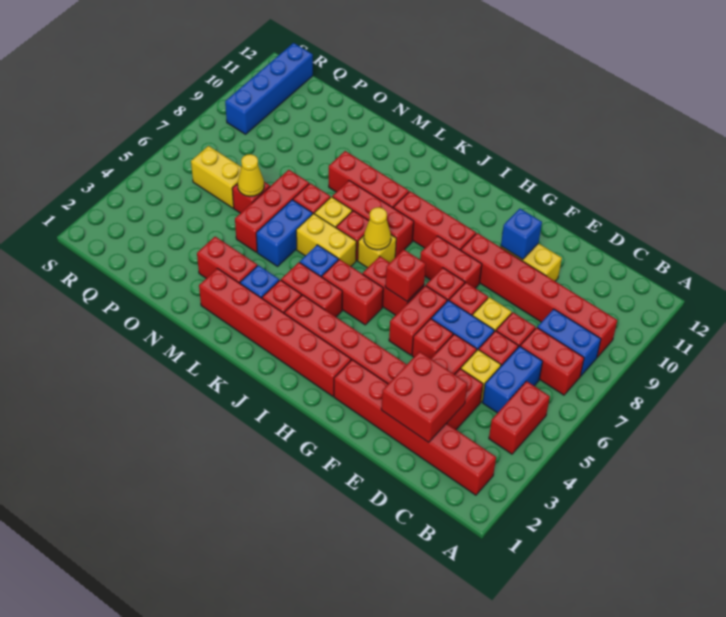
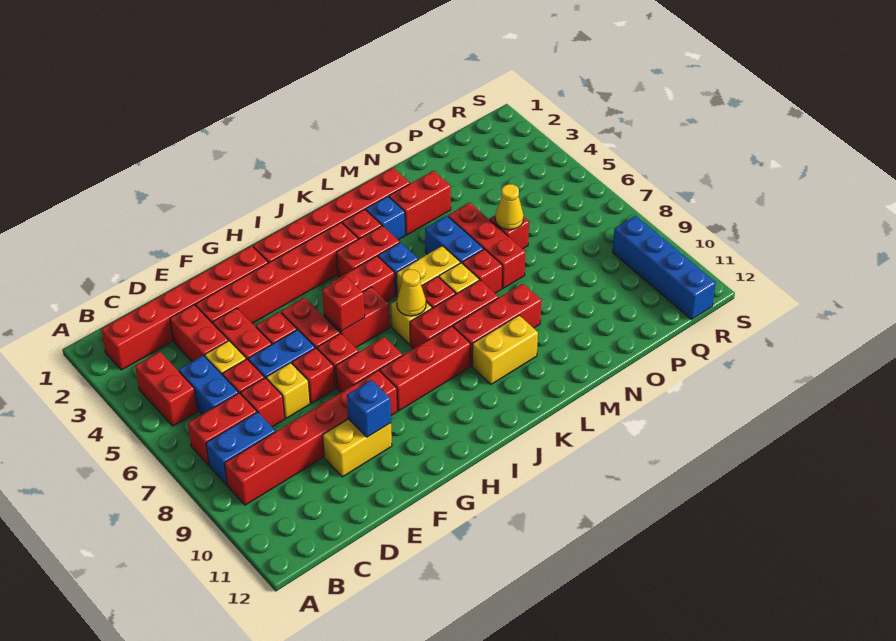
red 2x2 brick [381,352,467,442] -> none
yellow 1x2 brick [191,146,241,208] -> yellow 1x2 brick moved to [472,315,538,384]

